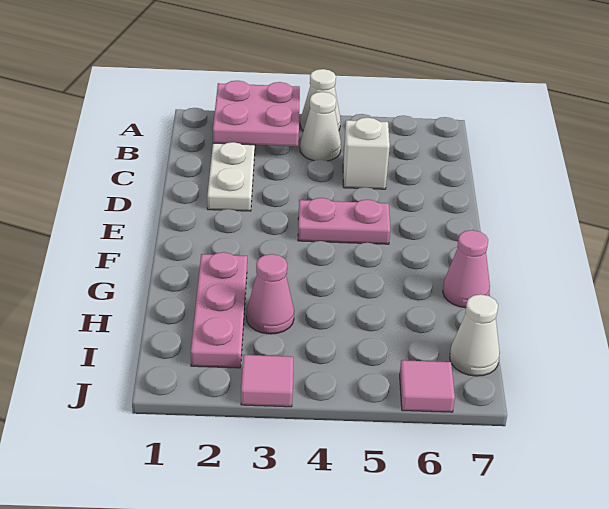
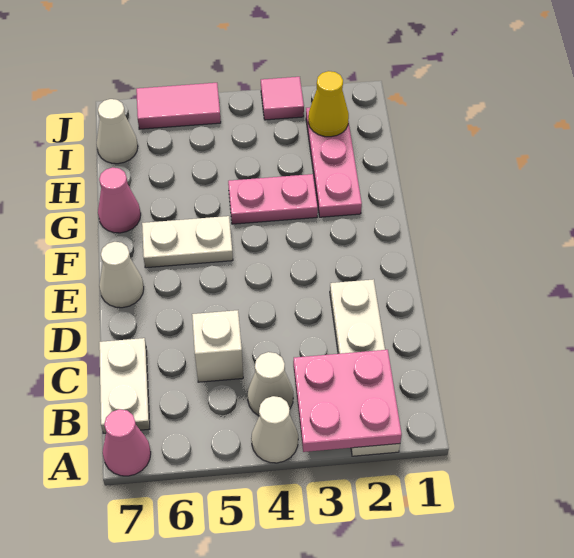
none -> white 1x2 plate [99,338,150,433]
pink 1x2 plate [298,198,390,244] -> pink 1x2 plate moved to [228,174,318,224]
none -> white 1x1 cone [99,242,144,308]
none -> white 1x2 plate [142,216,233,268]
pink 1x1 cone [246,254,294,334] -> pink 1x1 cone moved to [103,409,151,476]
none -> yellow 1x1 cone [308,71,349,137]
pink 1x1 tile [400,360,455,412] -> pink 1x2 tile [136,83,221,129]

